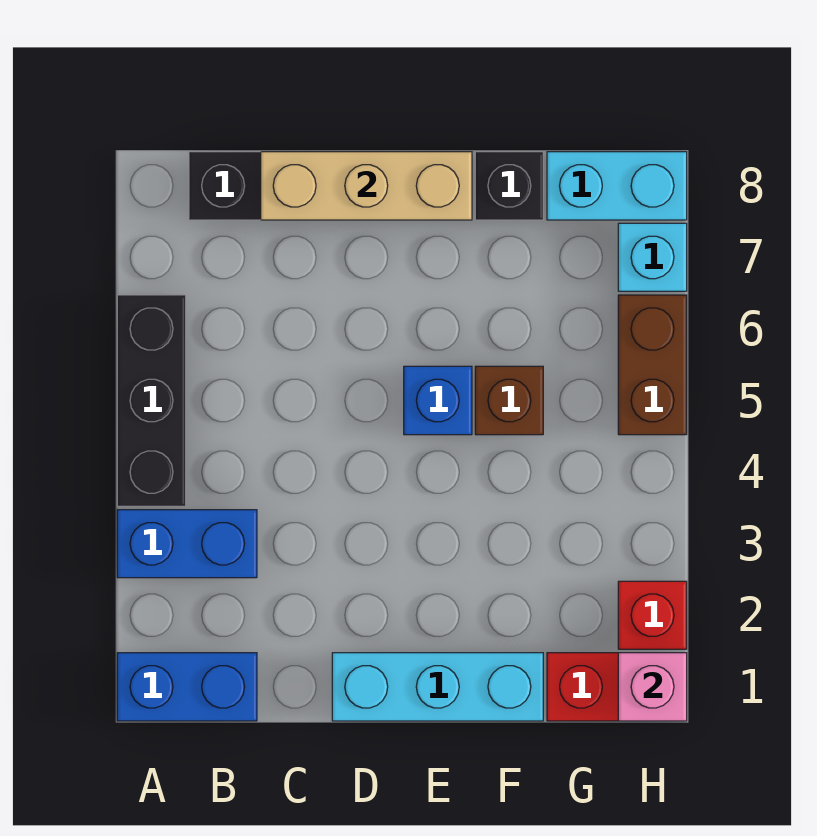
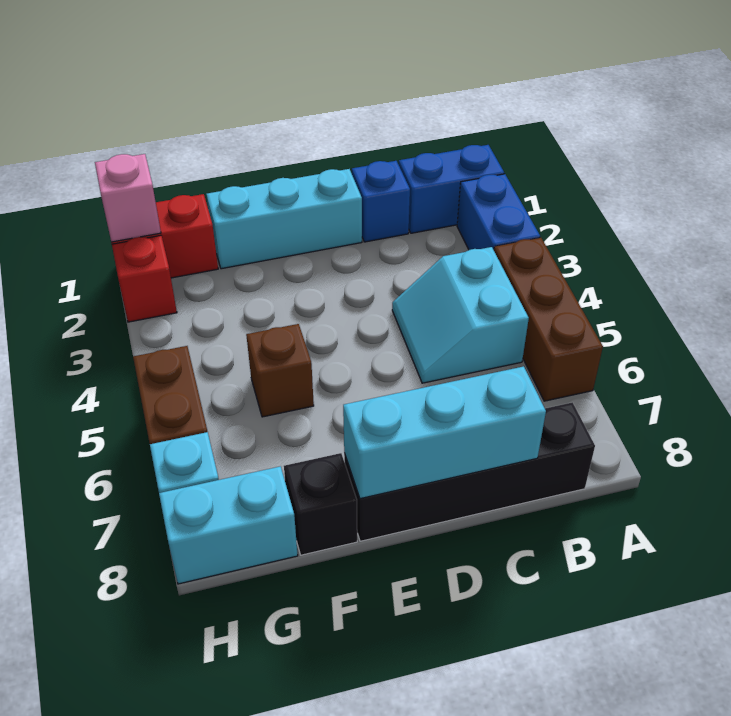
blue 1x2 brick [117,510,257,578] -> blue 1x2 brick turned to [457,174,540,250]
black 1x3 brick [117,295,186,506] -> brown 1x3 brick [494,238,603,401]
none -> cyan 2x2 slope [392,247,529,383]
tan 1x3 brick [261,152,472,220] -> cyan 1x3 brick [343,366,546,499]
blue 1x1 brick [404,366,472,435] -> blue 1x1 brick moved to [352,161,410,242]

